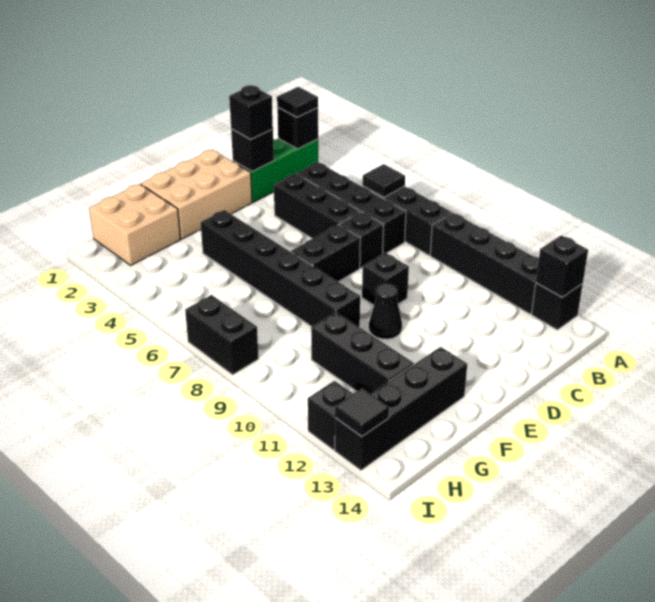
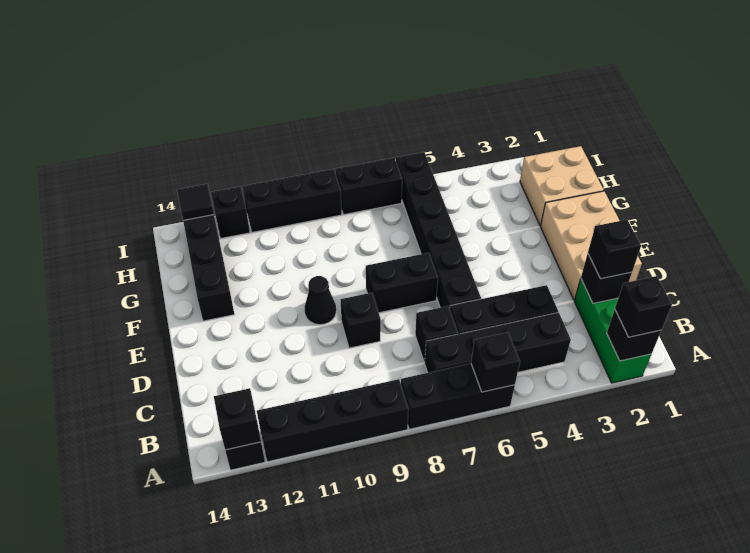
black 1x1 tile [277,87,318,117] -> black 1x1 brick [615,276,672,337]
black 1x1 tile [362,164,405,197] -> black 1x1 brick [471,332,520,392]
black 1x2 brick [291,225,360,282] -> black 1x2 brick turned to [366,253,438,313]
black 1x6 brick [201,210,360,327] -> black 1x6 brick turned to [396,152,481,309]
black 1x3 brick [311,312,414,394] -> black 1x3 brick moved to [243,169,342,232]

